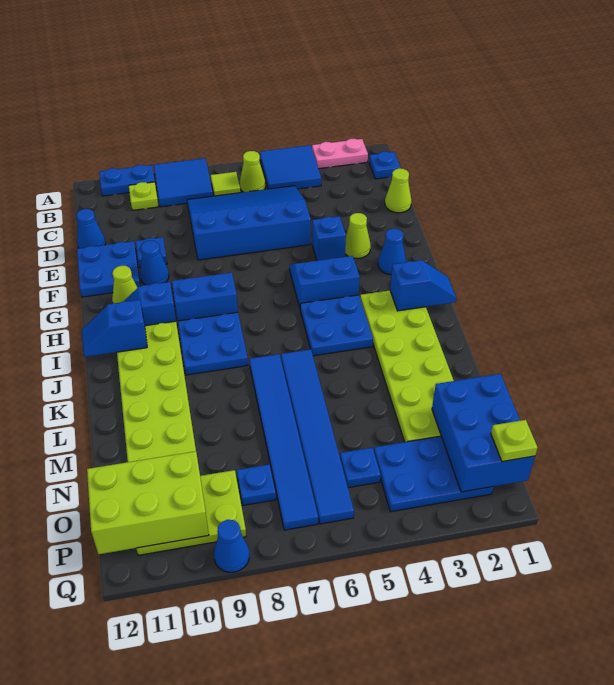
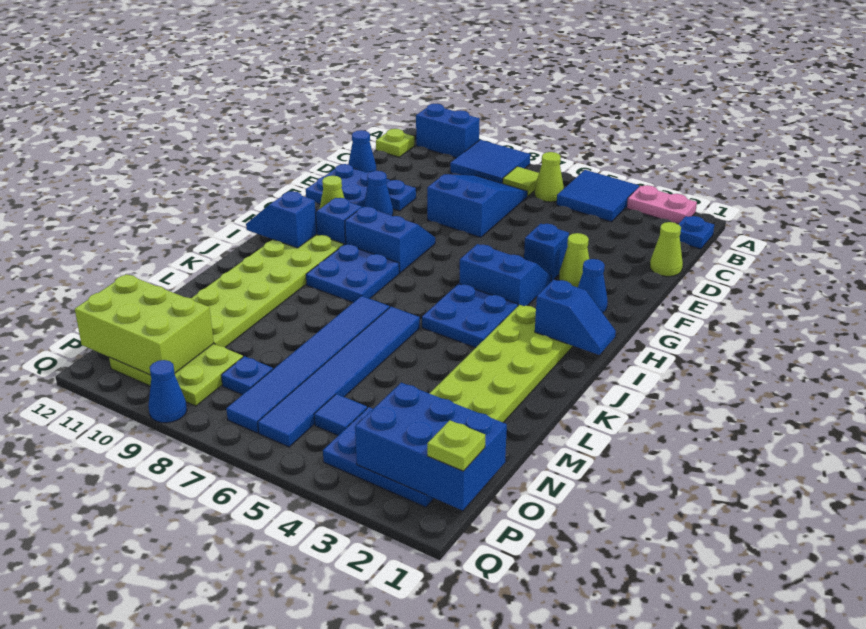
blue 1x2 plate [99,165,155,196] -> blue 1x2 brick [416,104,480,158]
lime 1x1 plate [129,182,158,210] -> lime 1x1 plate moved to [376,129,414,157]
blue 3x4 slope [187,186,311,260] -> blue 2x3 slope [427,174,527,237]
blue 2x3 brick [432,374,535,492] -> blue 2x3 brick turned to [355,383,507,510]
blue 1x1 plate [340,448,381,488] -> blue 1x1 tile [314,394,367,435]

